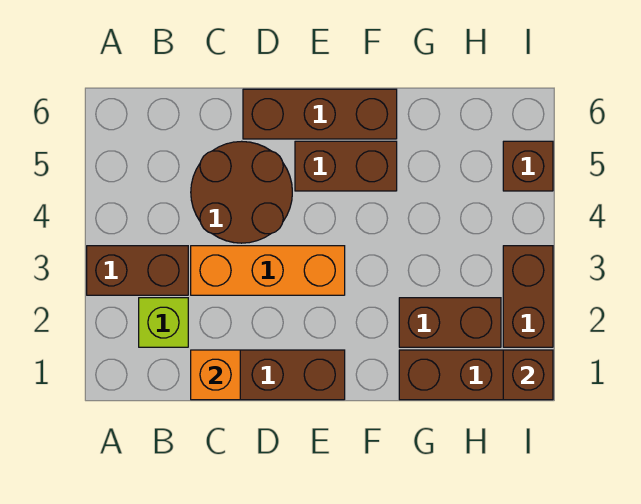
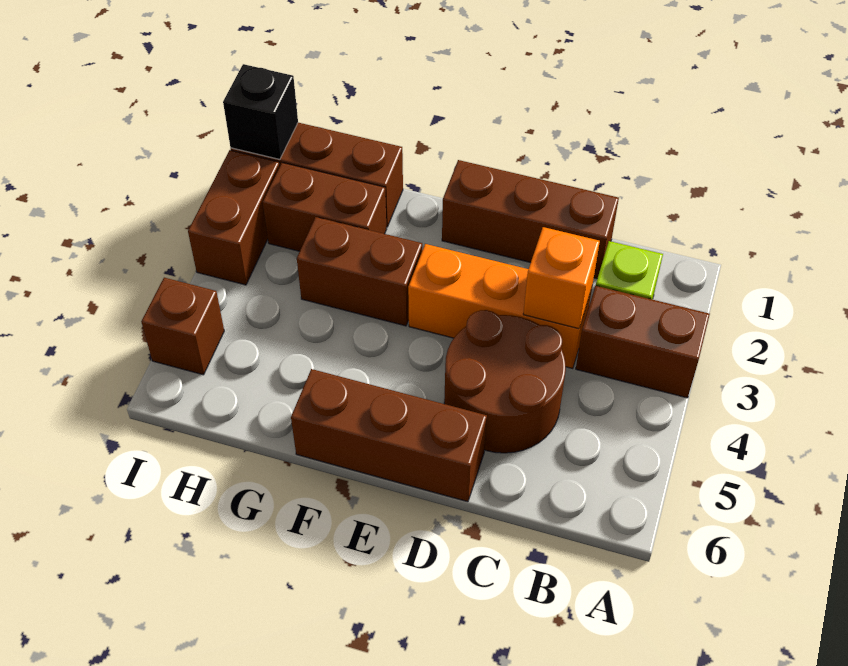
orange 1x1 brick [191,350,240,400] -> orange 1x1 brick moved to [523,227,600,329]
brown 1x2 brick [295,141,397,191] -> brown 1x2 brick moved to [297,217,422,326]
brown 1x1 brick [503,350,553,400] -> black 1x1 brick [223,64,298,159]

